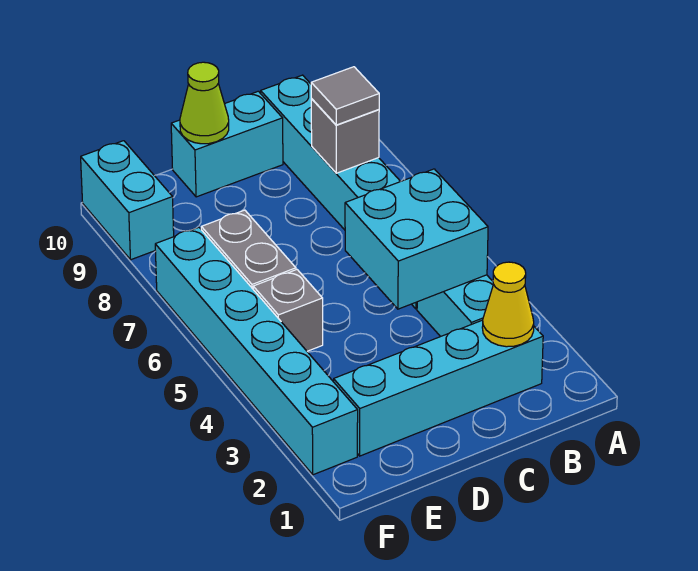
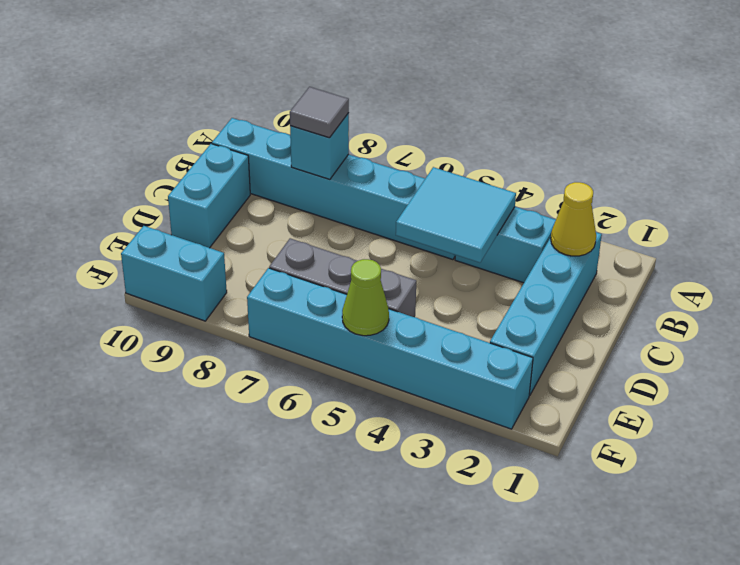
cyan 2x2 brick [345,169,488,309] -> cyan 2x2 tile [396,167,516,263]
grey 1x1 brick [311,99,379,173] -> cyan 1x1 brick [290,113,349,179]
lime 1x1 cone [180,62,229,144] -> lime 1x1 cone moved to [342,259,389,336]

